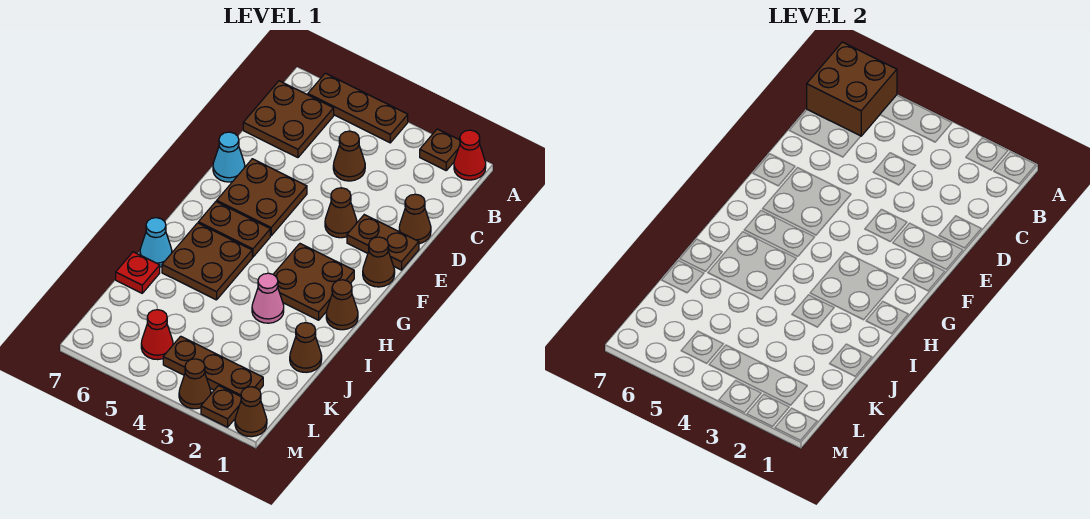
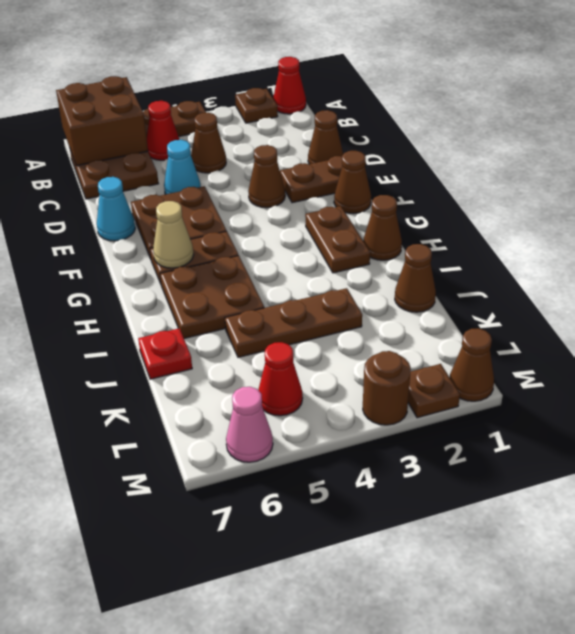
none -> red 1x1 cone [147,101,180,160]
brown 2x2 plate [273,244,354,320] -> brown 1x2 plate [305,206,370,273]
none -> tan 1x1 cone [153,201,194,268]
pink 1x1 cone [252,273,284,323] -> pink 1x1 cone moved to [226,387,273,462]
cyan 1x1 cone [140,218,172,267] -> cyan 1x1 cone moved to [164,140,201,195]
brown 1x3 plate [163,336,263,396] -> brown 1x3 plate moved to [225,288,362,357]
brown 1x1 cone [179,359,211,409] -> brown 1x1 round brick [363,351,411,425]

